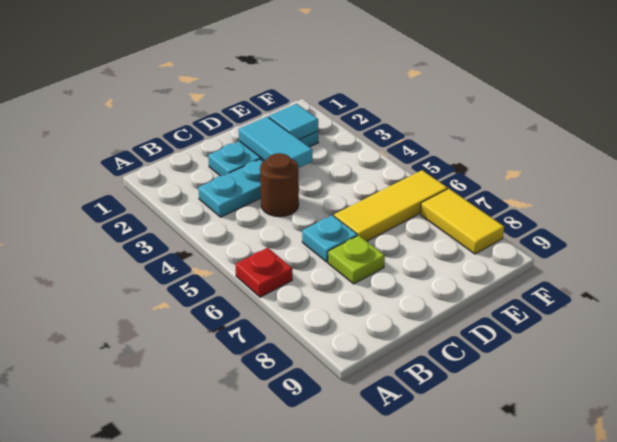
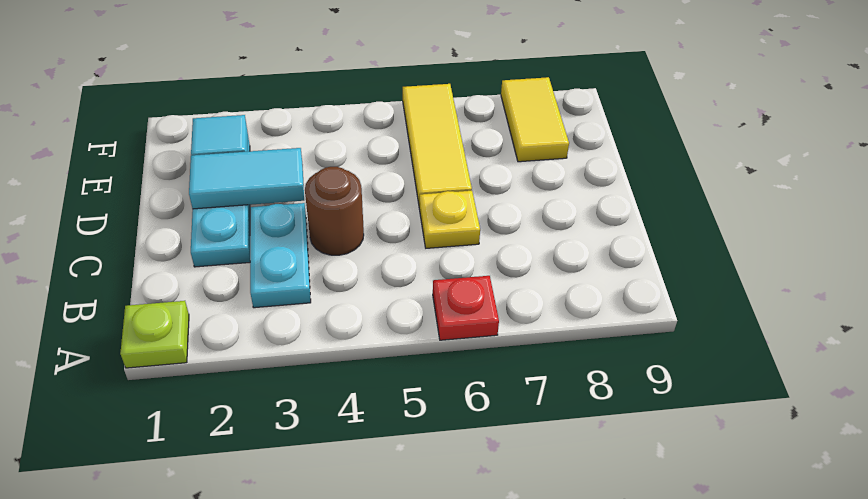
cyan 1x1 plate [302,215,357,262] -> yellow 1x1 plate [419,191,480,248]
lime 1x1 plate [328,235,385,284] -> lime 1x1 plate moved to [120,301,189,368]
yellow 1x2 tile [420,189,504,254] -> yellow 1x2 tile turned to [501,77,569,162]

